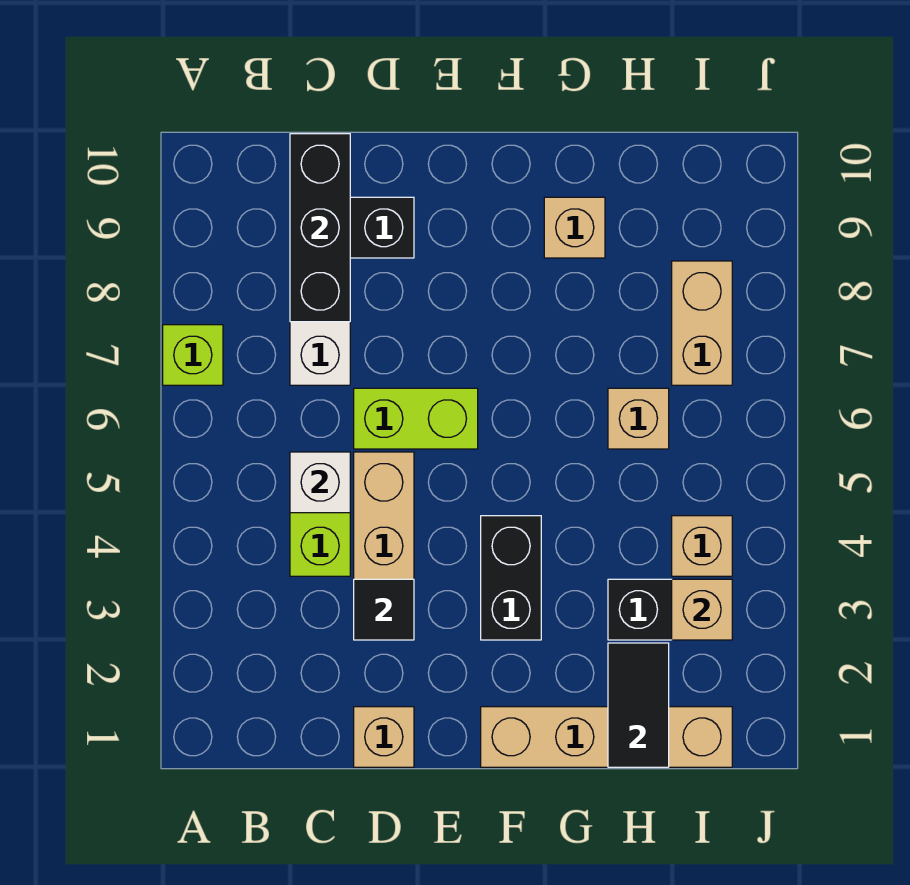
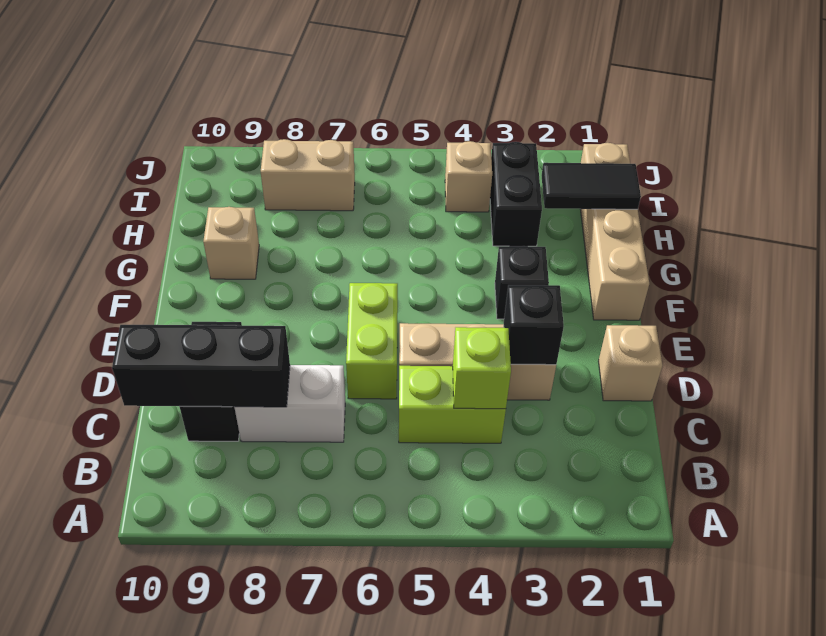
lime 1x1 brick [163,325,223,385] -> lime 1x1 brick moved to [453,327,511,409]
white 1x1 brick [290,452,350,513] -> none
black 1x1 tile [354,579,414,640] -> black 1x1 brick [504,285,564,365]
black 1x2 brick [481,516,541,640] -> black 1x1 brick [495,246,549,319]
tan 1x1 brick [608,388,669,449] -> none
tan 1x1 brick [672,579,732,640] -> none

